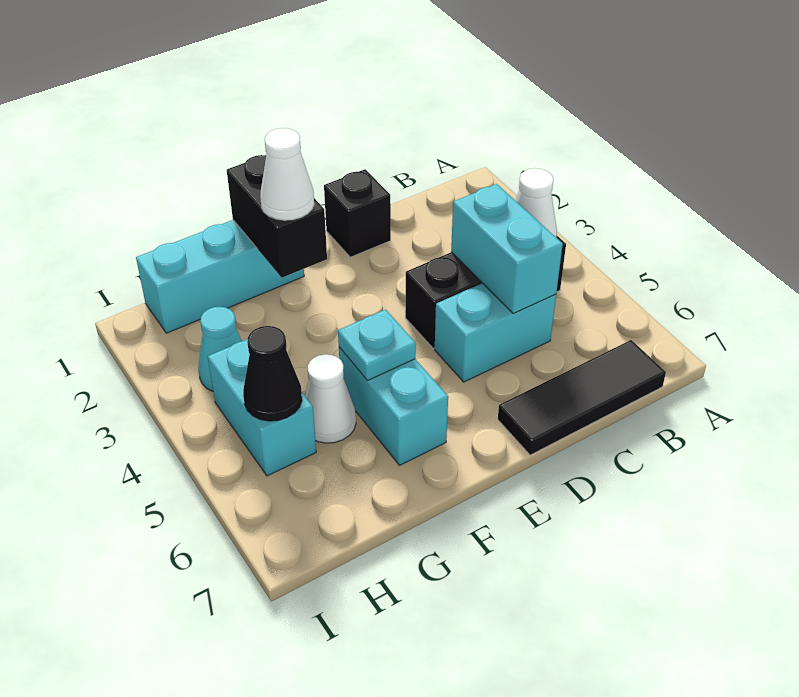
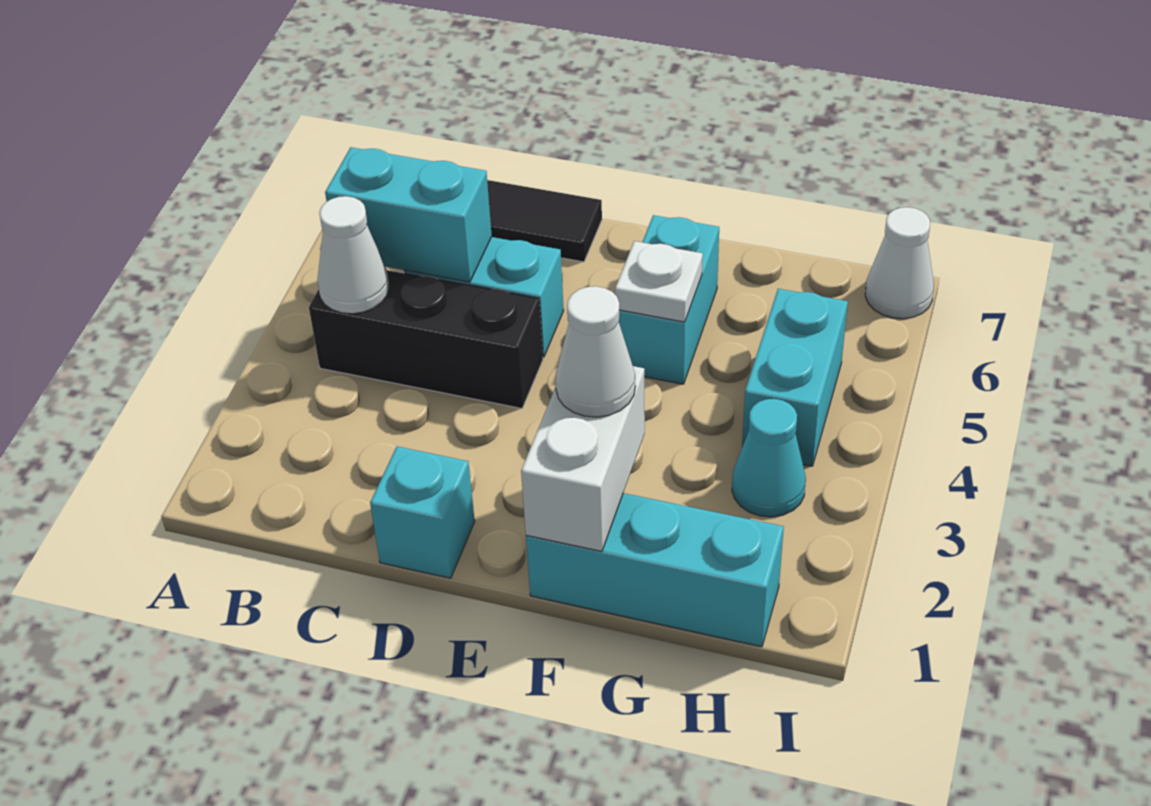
cyan 1x2 brick [451,184,563,313] -> cyan 1x2 brick turned to [325,147,492,282]
black 1x1 brick [324,169,391,257] -> cyan 1x1 brick [370,447,475,578]
black 1x2 brick [227,155,327,278] -> white 1x2 brick [521,366,645,552]
cyan 1x1 plate [338,310,416,381] -> white 1x1 plate [615,241,703,322]
white 1x1 cone [305,354,356,443] -> white 1x1 cone moved to [865,207,934,319]
black 1x1 cone [243,326,302,421] -> none

